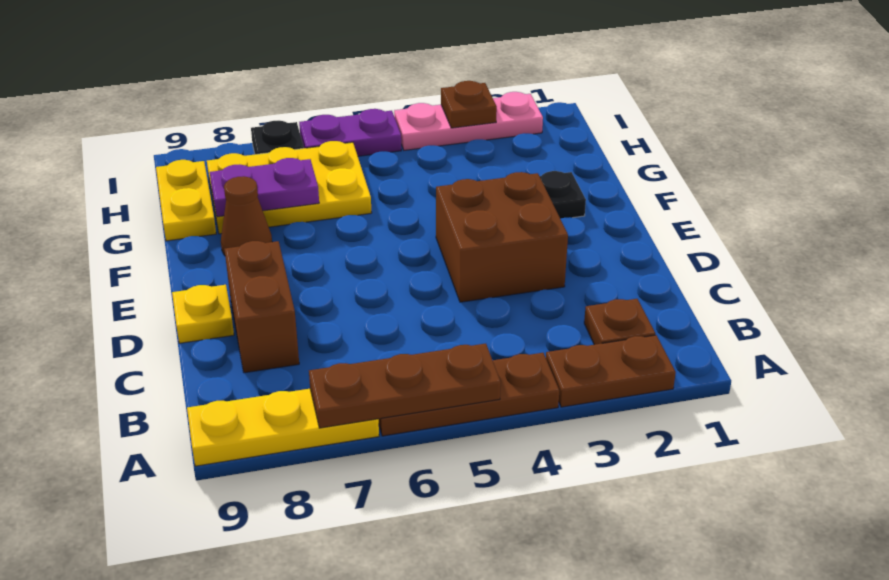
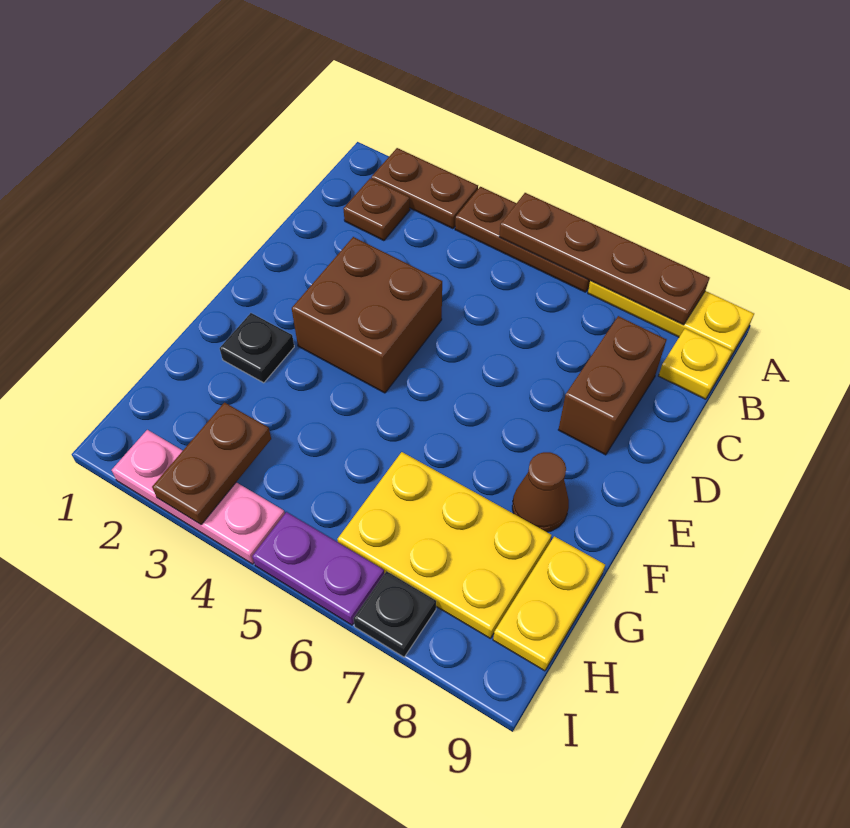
brown 1x3 plate [309,344,501,428] -> brown 1x4 plate [499,193,710,325]
yellow 1x1 plate [172,285,234,343] -> yellow 1x1 plate moved to [659,329,732,399]
purple 1x2 plate [210,158,319,217] -> none
brown 1x1 plate [441,81,497,128] -> brown 1x2 plate [152,403,271,525]

